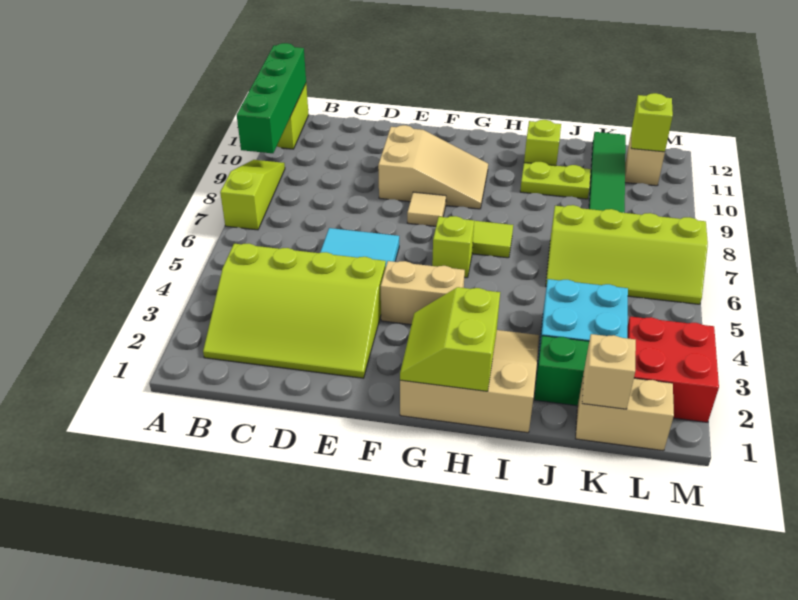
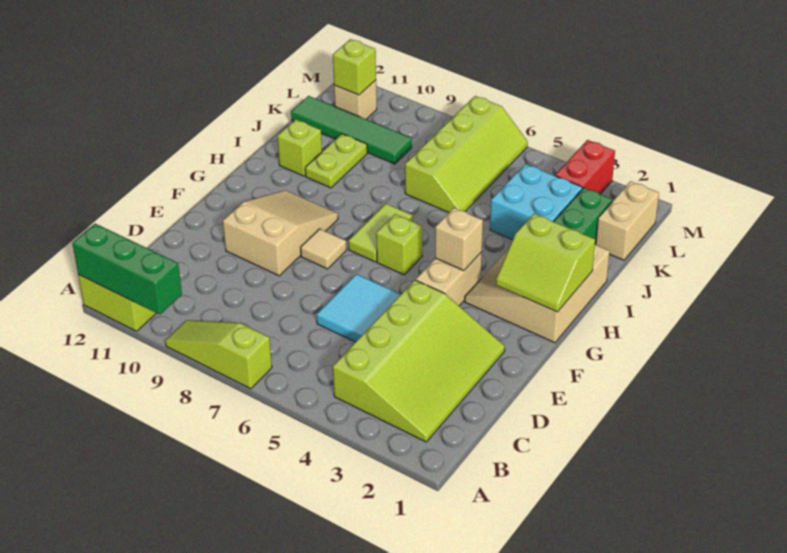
green 1x4 brick [237,43,306,153] -> green 1x3 brick [72,224,182,314]
tan 1x1 brick [582,334,636,409] -> tan 1x1 brick moved to [435,208,483,271]
red 2x2 brick [627,317,719,422] -> red 1x2 brick [555,140,615,194]

